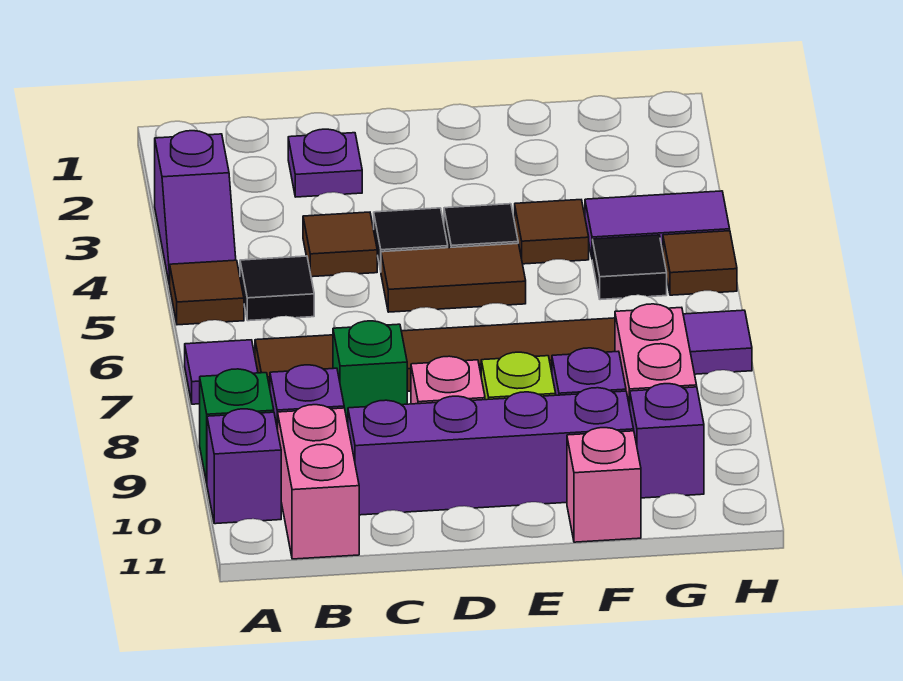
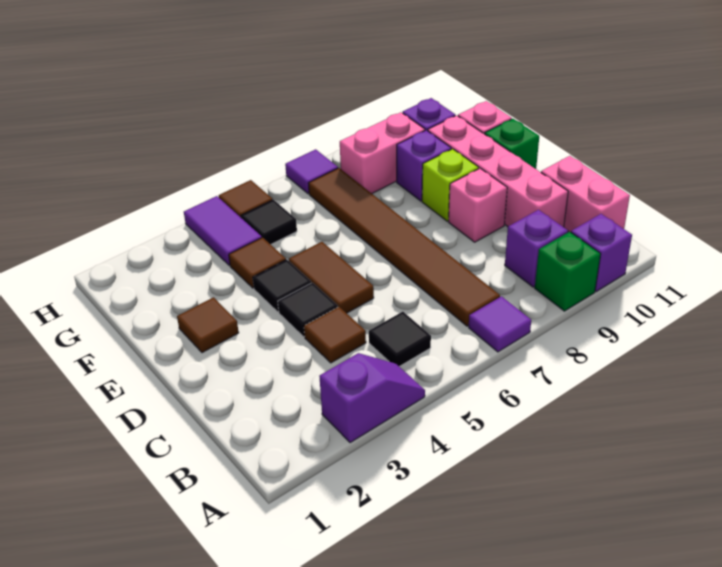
brown 1x1 tile [169,260,244,325] -> brown 1x1 tile moved to [177,297,239,353]
pink 1x2 brick [278,405,359,559] -> pink 1x2 brick turned to [541,156,630,232]
purple 1x1 plate [288,129,362,197] -> none
green 1x1 brick [333,321,407,423] -> green 1x1 brick moved to [485,119,539,169]
purple 1x4 brick [348,388,634,515] -> pink 1x4 brick [428,115,568,227]

